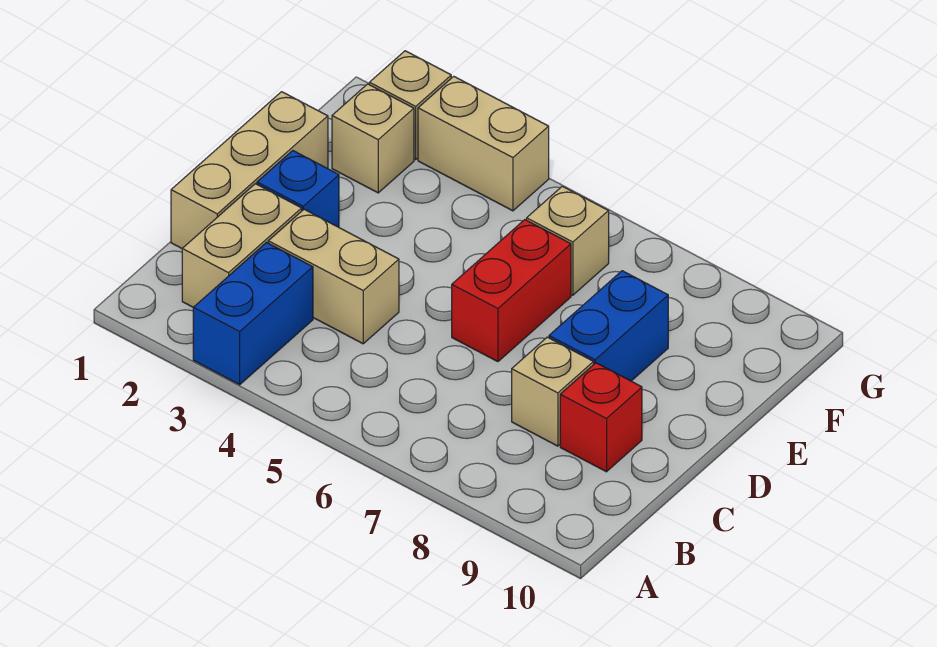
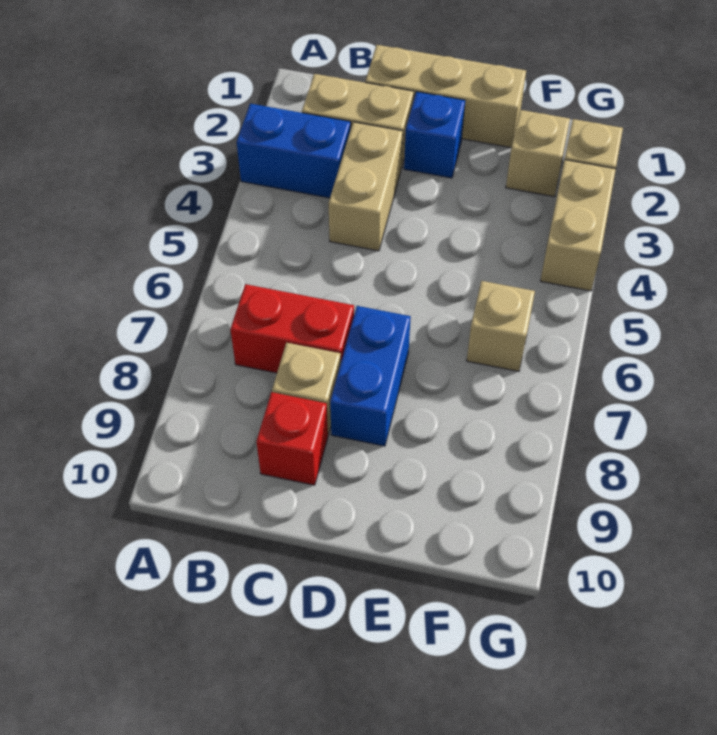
red 1x2 brick [452,220,571,362] -> red 1x2 brick moved to [230,284,354,373]
blue 1x2 brick [549,271,668,381] -> blue 1x2 brick turned to [330,306,411,446]

